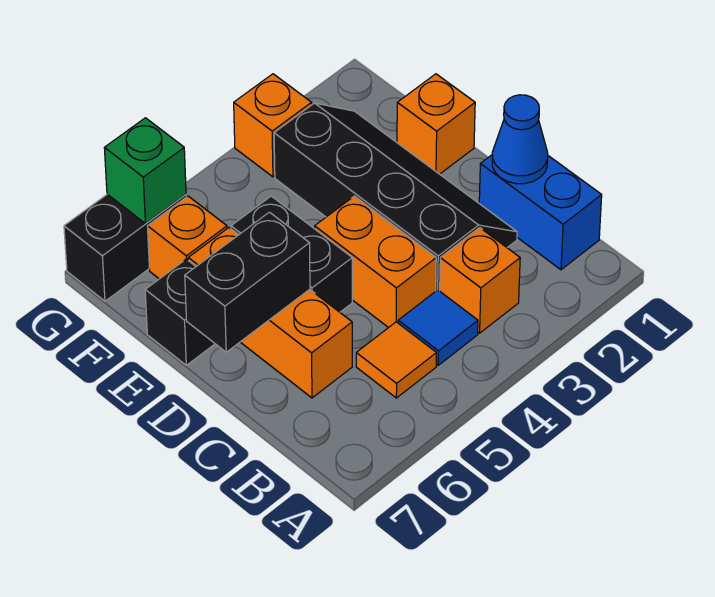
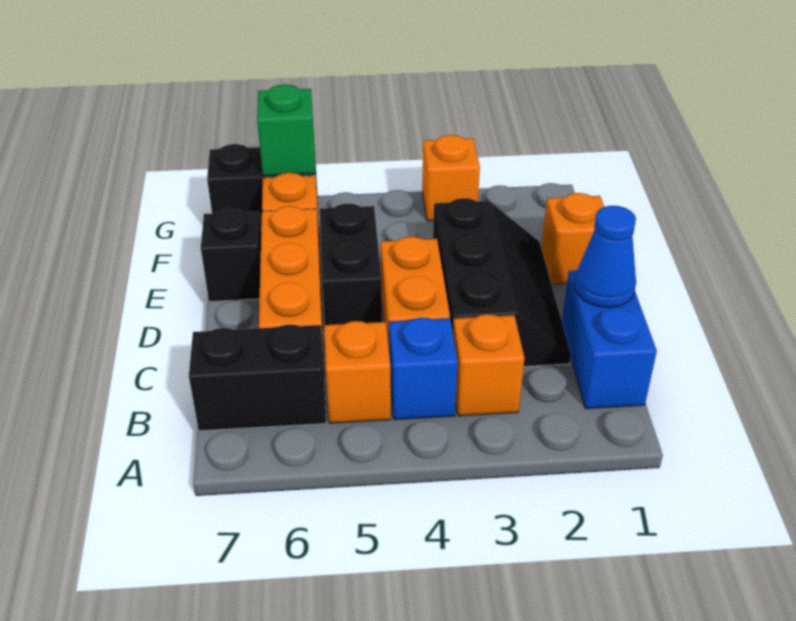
blue 1x1 tile [398,290,478,365] -> blue 1x1 brick [389,318,458,420]
orange 1x1 tile [356,322,436,398] -> orange 1x1 brick [324,321,391,423]
black 2x4 slope [274,103,517,291] -> black 2x3 slope [433,198,571,366]
black 1x2 brick [185,212,310,352] -> black 1x2 brick moved to [189,325,326,431]

